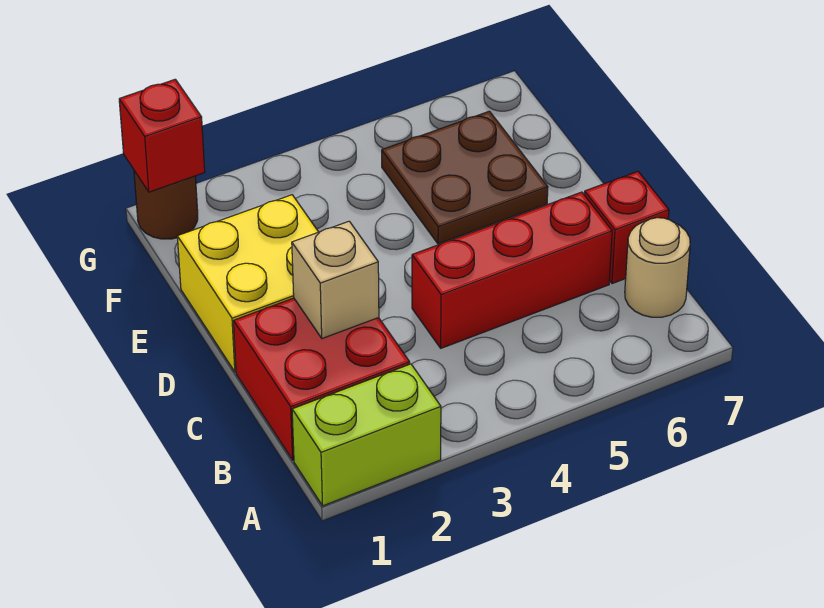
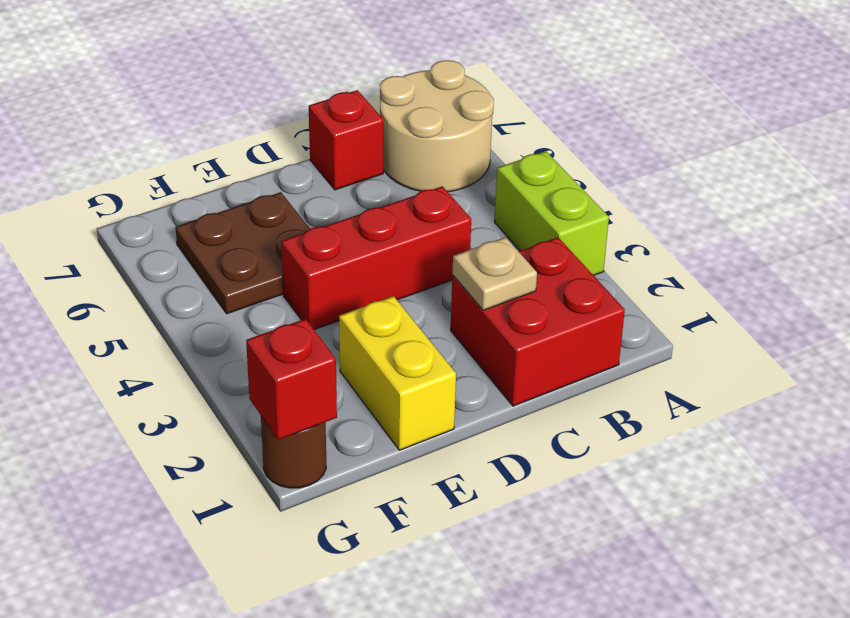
lime 1x2 brick [292,364,441,506] -> lime 1x2 brick moved to [495,151,609,275]
tan 1x1 round brick [625,218,690,317] -> tan 2x2 round brick [380,60,494,192]
tan 1x1 brick [292,221,379,339] -> tan 1x1 plate [452,237,537,310]
red 1x3 brick [412,192,612,348] -> red 1x3 brick turned to [281,186,471,330]
yellow 2x2 brick [177,195,318,372] -> yellow 1x2 brick [339,296,456,450]

